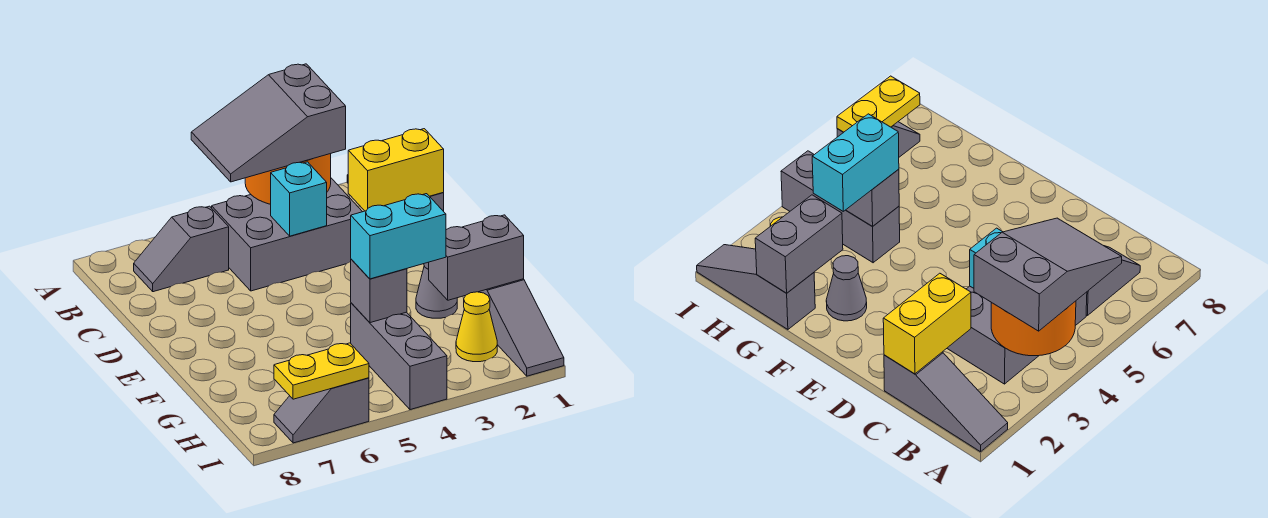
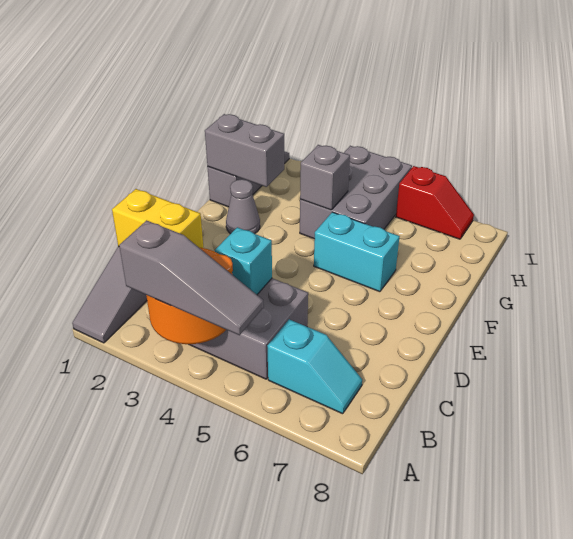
grey 2x3 slope [191,64,346,182] -> grey 1x3 slope [119,220,264,335]
grey 1x2 slope [134,206,229,292] -> cyan 1x2 slope [268,319,362,414]
cyan 1x2 brick [351,194,446,279] -> cyan 1x2 brick moved to [314,212,400,292]
grey 1x3 brick [351,303,447,410] -> grey 2x3 brick [300,146,412,239]
yellow 1x1 cone [456,292,497,362] -> none
grey 1x2 slope [274,378,369,443] -> red 1x2 slope [396,166,474,239]
yellow 1x2 plate [274,343,369,399] -> none

